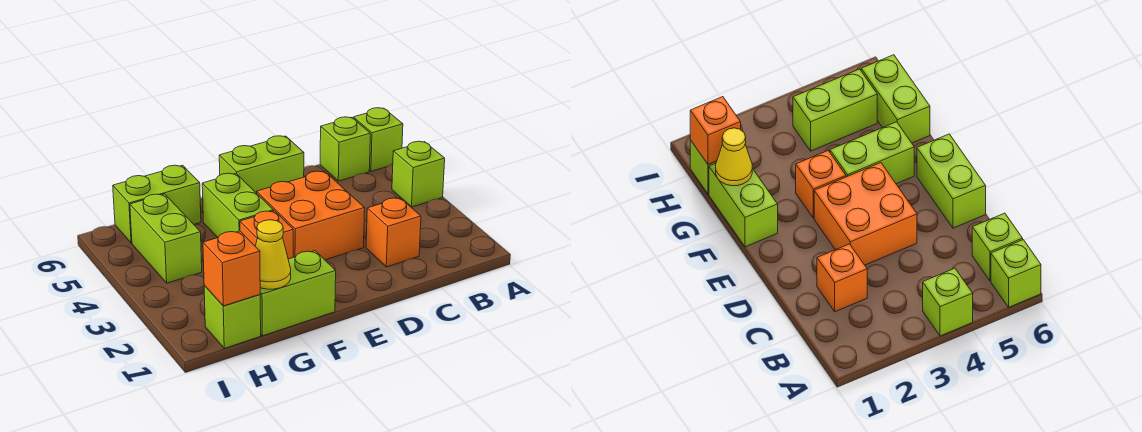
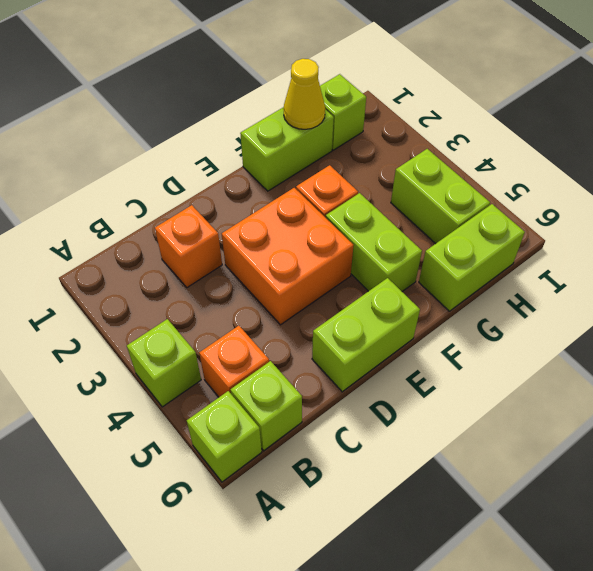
orange 1x1 brick [203,231,260,306] -> orange 1x1 brick moved to [199,326,269,397]

